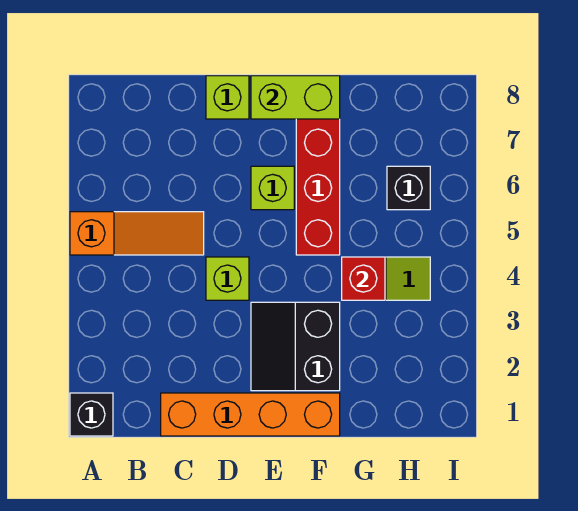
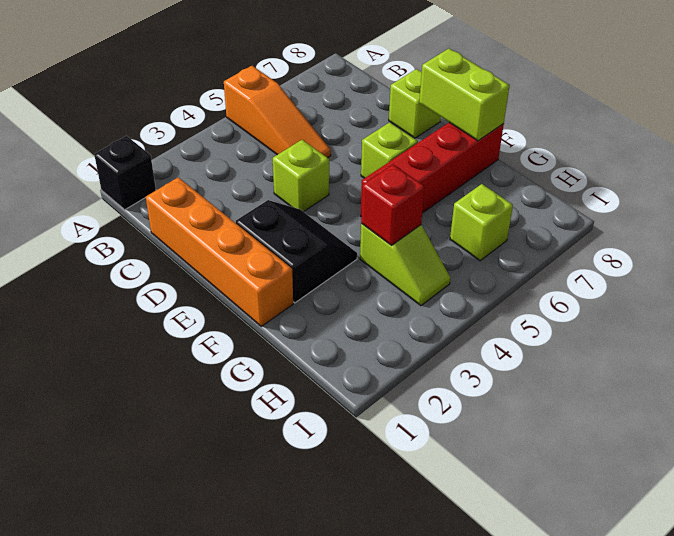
black 2x2 slope [251,302,340,391] -> black 2x2 slope turned to [236,200,357,303]
black 1x1 brick [387,166,430,210] -> lime 1x1 brick [450,184,513,261]

